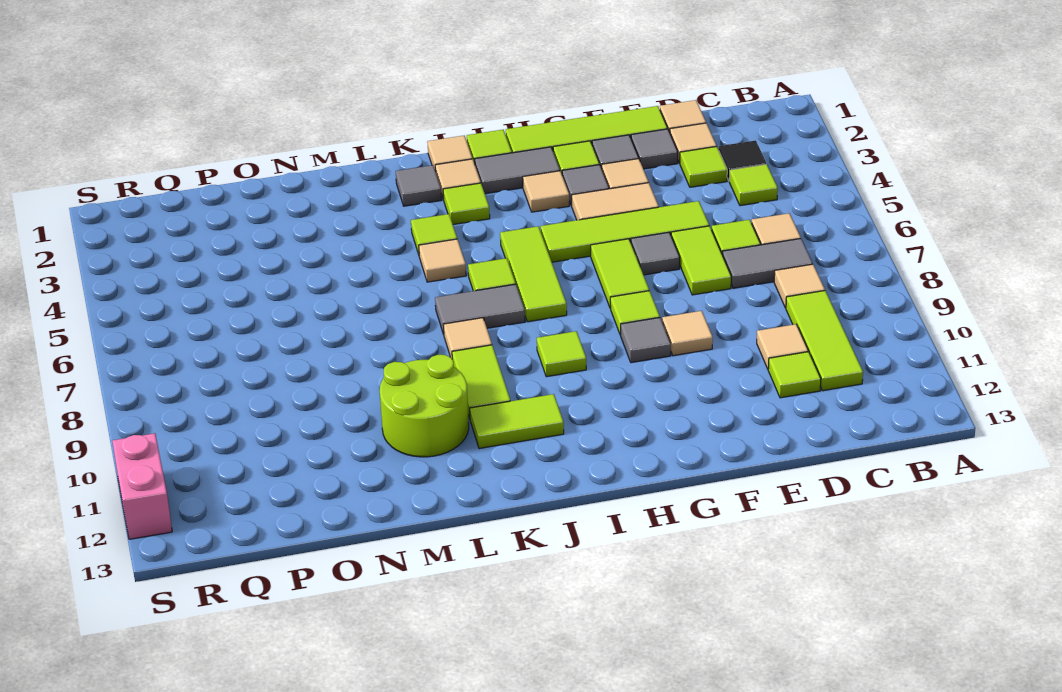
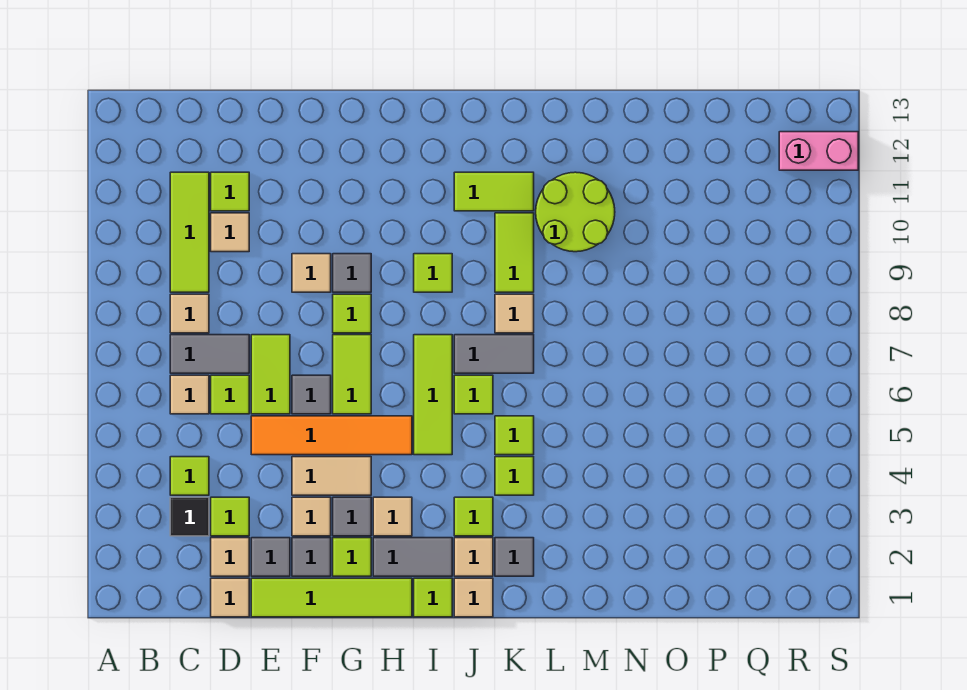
lime 1x4 tile [541,201,709,262] -> orange 1x4 tile [251,416,412,455]
tan 1x1 tile [419,239,466,282] -> lime 1x1 tile [495,416,534,455]
pink 1x2 brick [112,433,172,539] -> pink 1x2 brick turned to [779,132,858,170]

